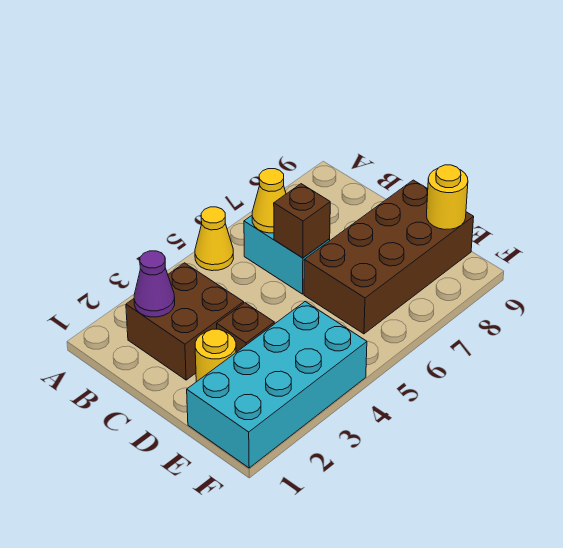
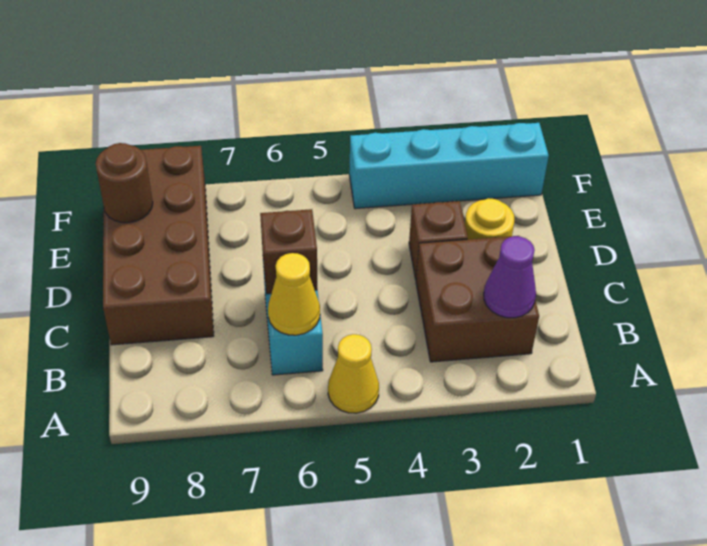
brown 2x4 brick [304,180,474,334] -> brown 2x4 brick turned to [103,146,214,345]
cyan 2x4 brick [187,301,367,468] -> cyan 1x4 brick [349,123,549,209]
yellow 1x1 round brick [427,165,468,230] -> brown 1x1 round brick [96,143,153,223]

